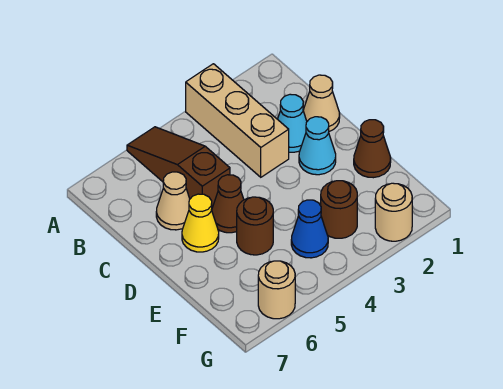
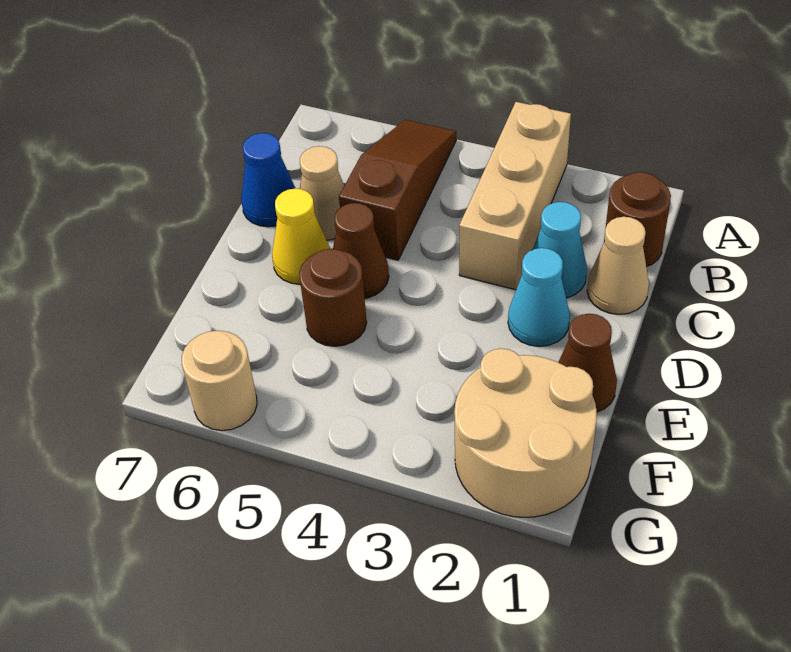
brown 1x1 round brick [321,181,357,238] -> brown 1x1 round brick moved to [604,172,671,267]
blue 1x1 cone [291,200,328,258] -> blue 1x1 cone moved to [241,133,296,227]
tan 1x1 round brick [375,183,412,241] -> tan 2x2 round brick [454,349,597,517]

